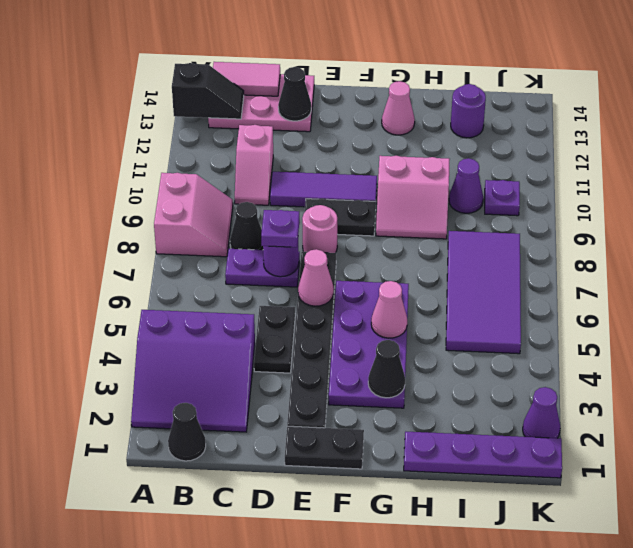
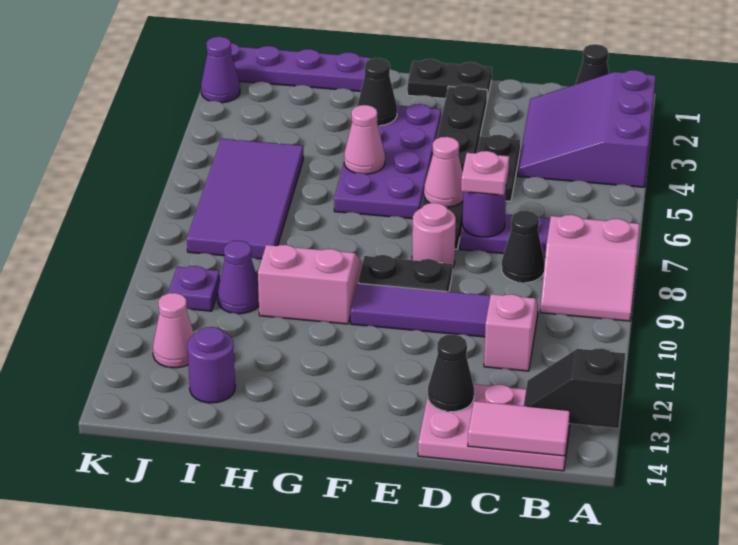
purple 3x3 slope [131,310,255,432] -> purple 3x3 slope turned to [518,70,656,187]
pink 2x2 slope [154,173,233,257] -> pink 2x2 slope turned to [540,215,640,321]
purple 1x1 plate [261,210,299,247] -> pink 1x1 plate [461,151,509,195]
pink 1x1 cone [382,81,415,135] -> pink 1x1 cone moved to [153,293,194,368]

